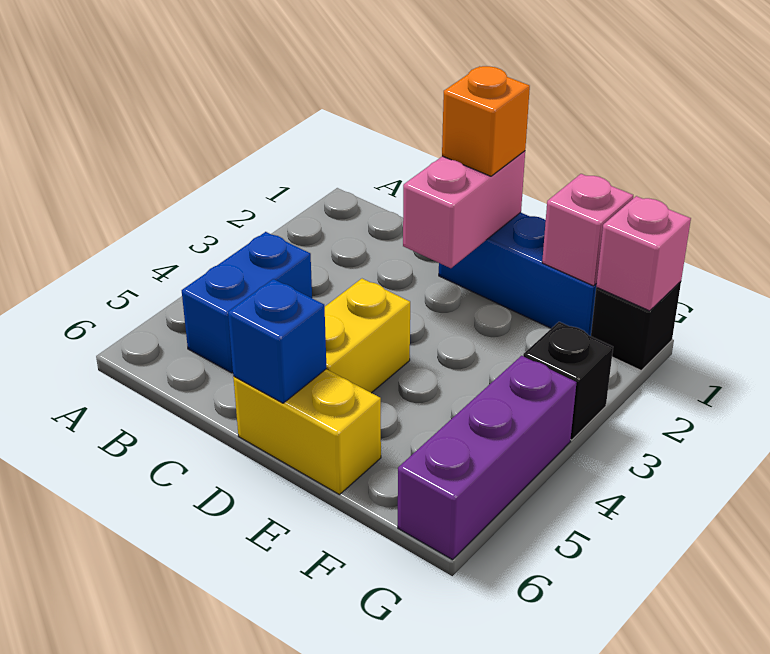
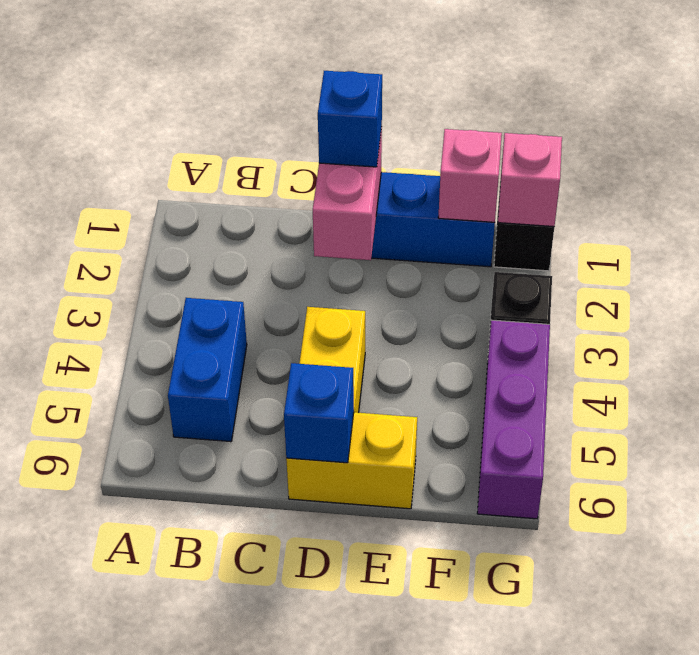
orange 1x1 brick [442,66,530,176] -> blue 1x1 brick [318,71,382,167]

